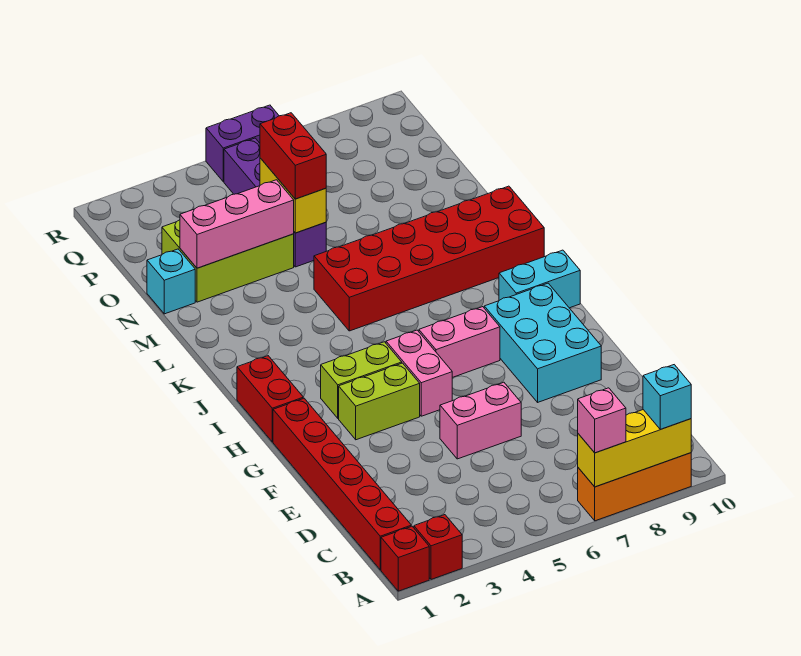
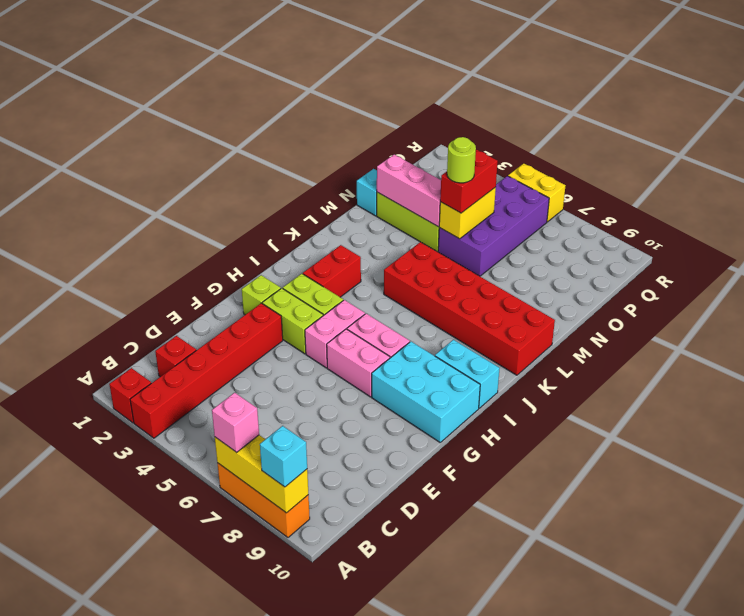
red 1x1 brick [381,526,429,591] -> red 1x1 brick moved to [155,336,196,377]
red 1x6 brick [273,398,411,570] -> red 1x6 brick moved to [130,303,283,438]
pink 1x2 brick [440,382,521,459] -> pink 1x2 brick moved to [327,329,390,397]
cyan 2x3 brick [484,283,601,402] -> cyan 2x3 brick turned to [372,342,480,442]
none -> lime 1x1 brick [242,275,281,315]
red 1x2 brick [237,356,303,442] -> red 1x2 brick moved to [303,245,361,297]
purple 1x4 brick [224,138,326,267] -> purple 2x4 brick [438,176,549,276]
none -> lime 1x1 round brick [447,137,476,183]
purple 1x2 brick [206,105,279,182] -> yellow 1x2 brick [508,163,566,222]

